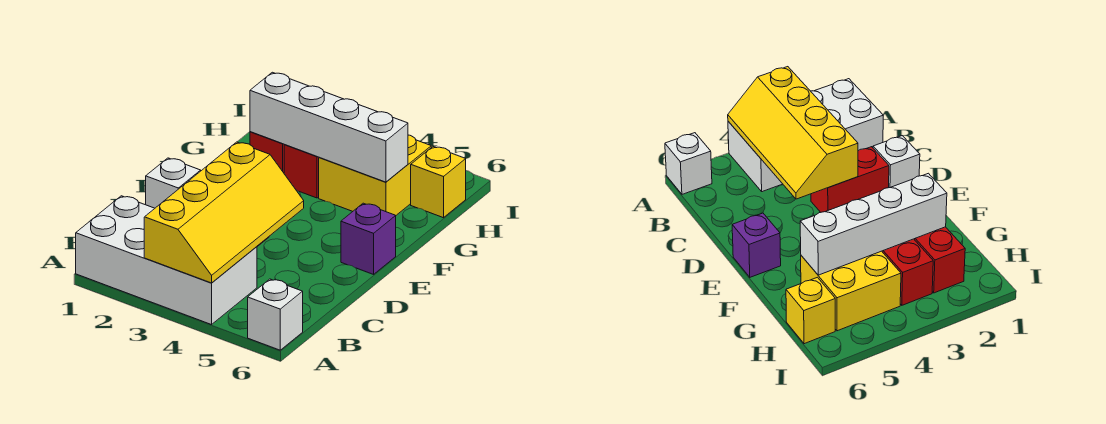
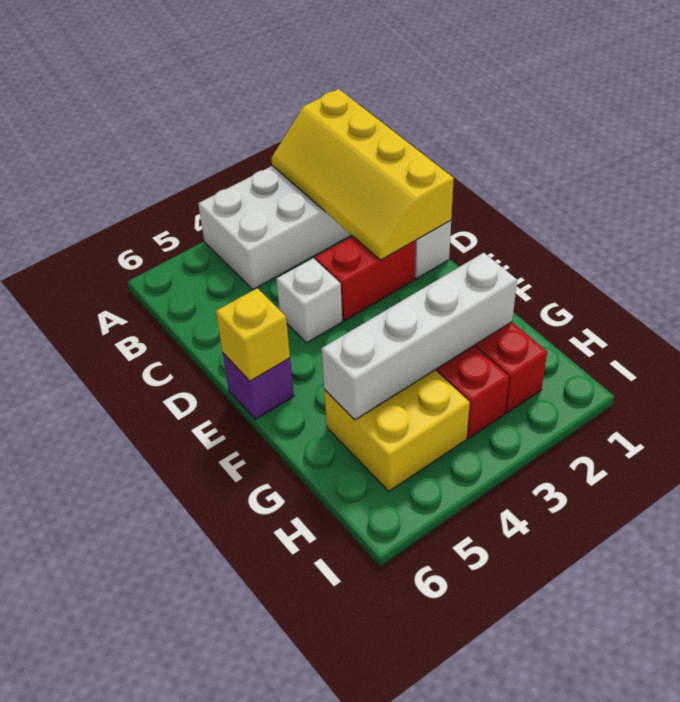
yellow 2x4 slope [144,142,304,283] -> yellow 2x4 slope moved to [271,89,454,260]
white 1x1 brick [248,279,303,350] -> white 1x1 brick moved to [276,258,342,343]
yellow 1x1 brick [411,147,466,218] -> yellow 1x1 brick moved to [216,288,290,381]

